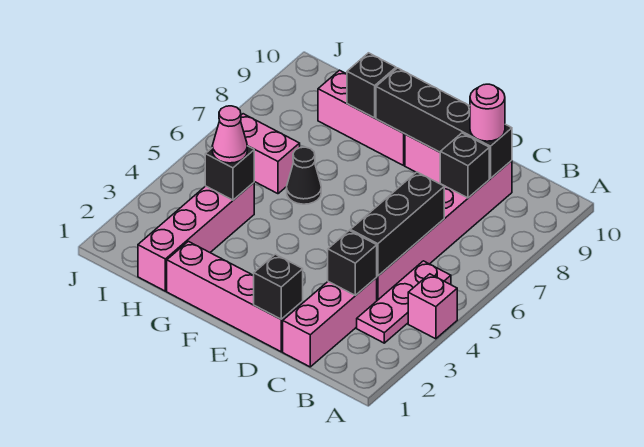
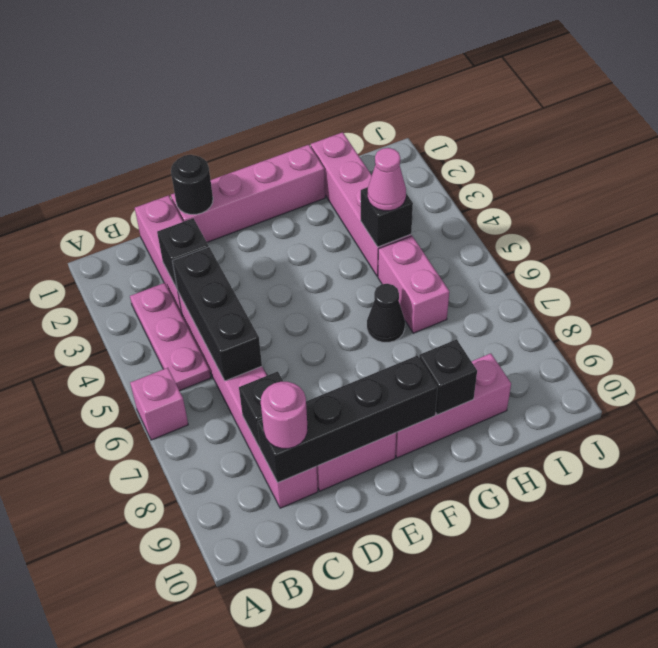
pink 1x1 brick [408,274,457,339] -> pink 1x1 brick moved to [130,368,188,440]
black 1x1 brick [253,254,303,319] -> black 1x1 round brick [171,155,213,214]
pink 1x2 brick [241,114,300,194] -> pink 1x2 brick turned to [378,236,449,333]

